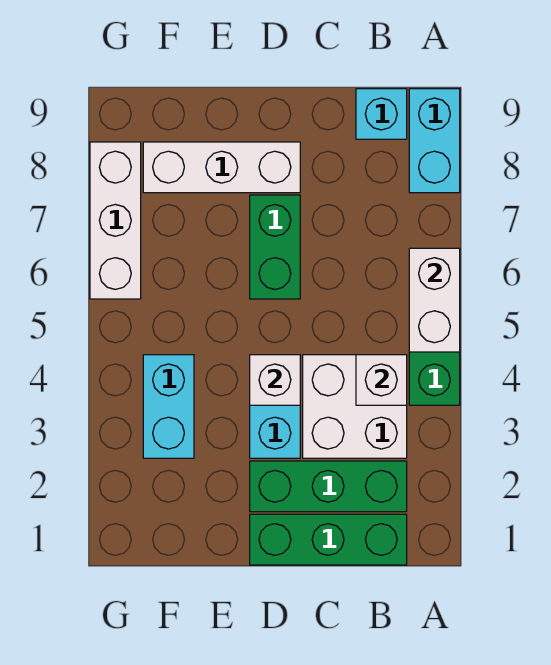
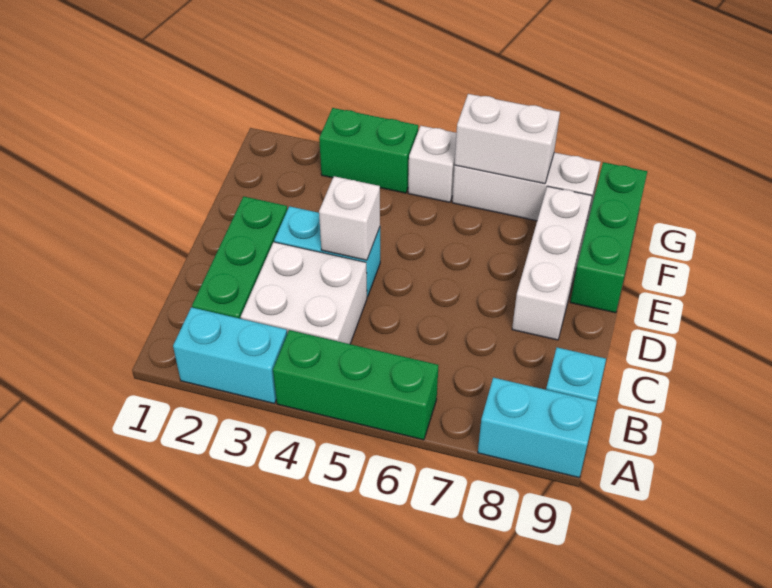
white 1x2 brick [409,248,460,352] -> white 1x2 brick moved to [455,94,560,184]
green 1x3 brick [250,514,407,565] -> green 1x3 brick moved to [570,162,647,313]
white 1x1 brick [356,355,407,405] -> white 1x1 brick moved to [408,126,456,202]
green 1x2 brick [250,195,300,299] -> green 1x2 brick moved to [319,108,418,193]
cyan 1x2 brick [143,355,194,458] -> cyan 1x2 brick moved to [173,307,287,404]

